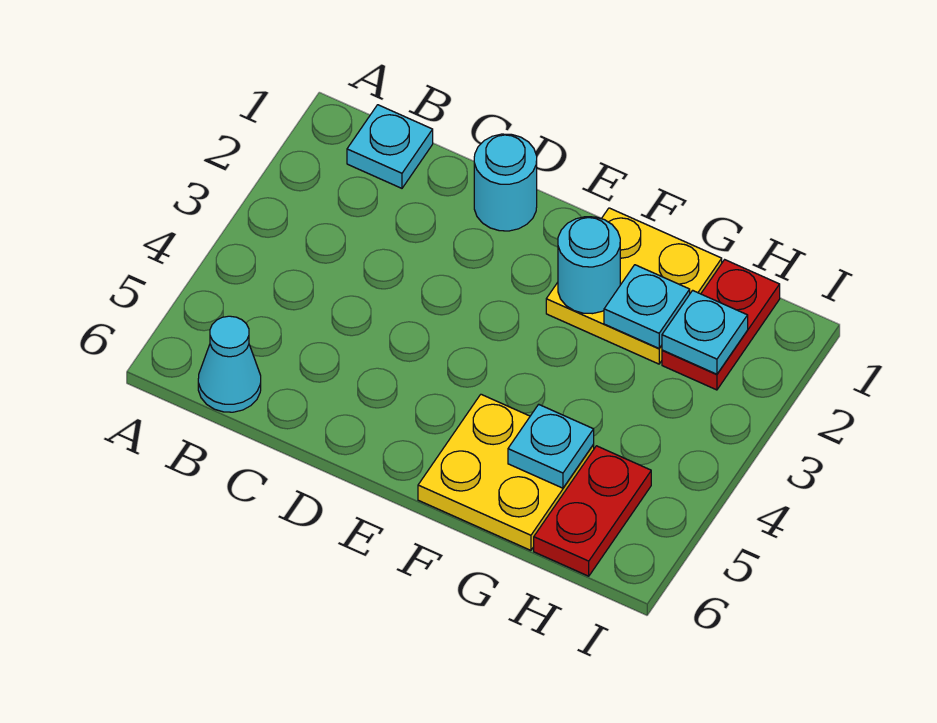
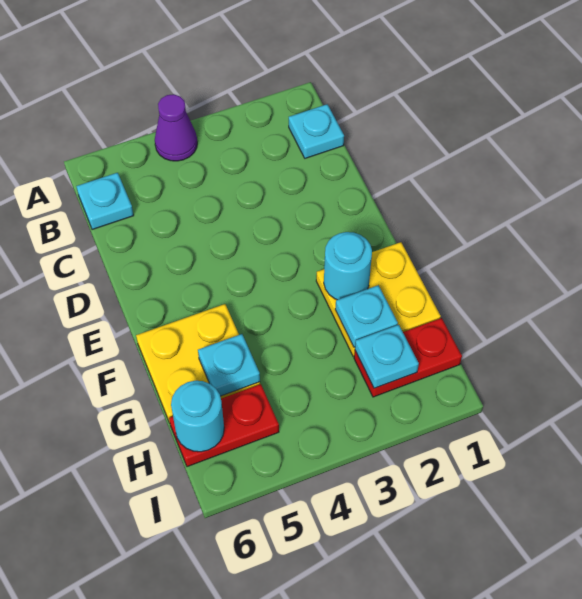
none -> purple 1x1 cone [155,94,197,161]
cyan 1x1 cone [198,316,261,412] -> cyan 1x1 plate [76,173,134,230]
cyan 1x1 round brick [474,134,537,231] -> cyan 1x1 round brick moved to [171,381,224,452]

